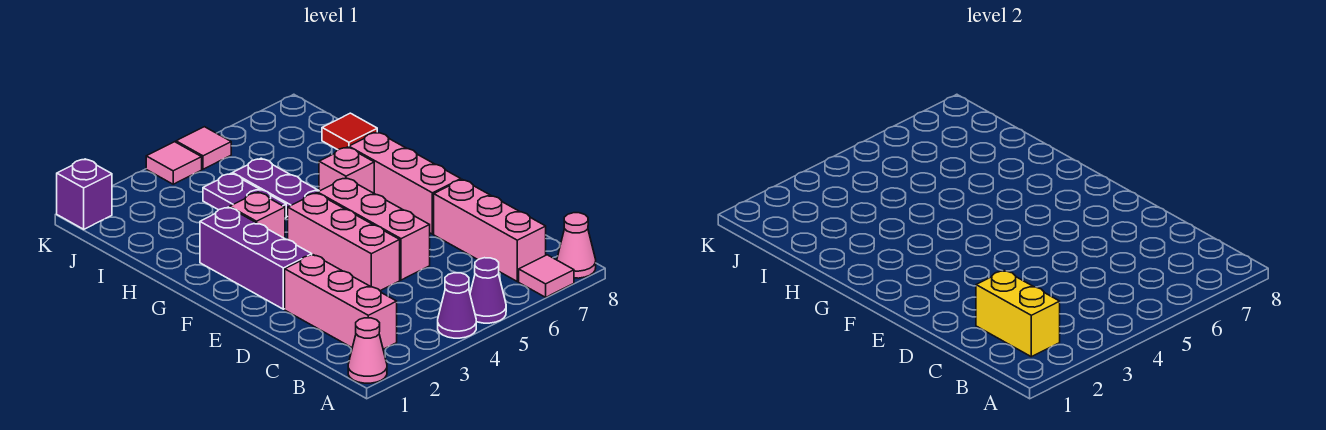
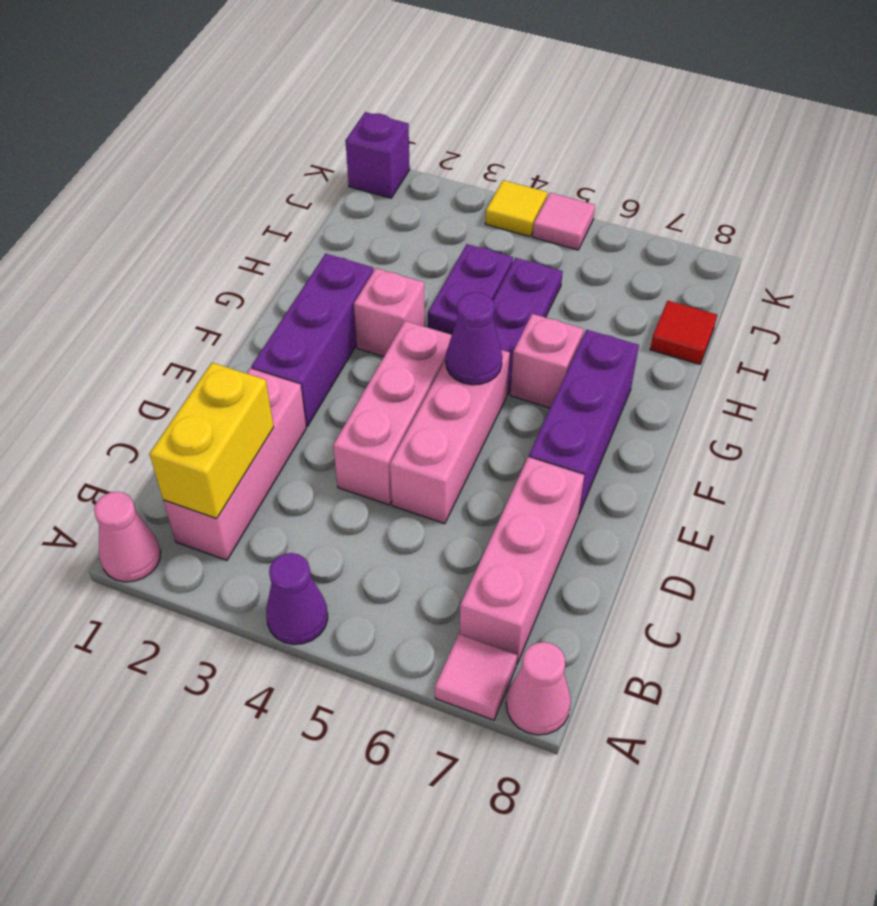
purple 1x1 cone [470,258,506,323] -> purple 1x1 cone moved to [446,292,502,385]
pink 1x3 brick [349,132,461,234] -> purple 1x3 brick [529,330,639,515]
pink 1x1 tile [146,142,202,184] -> yellow 1x1 tile [485,180,547,237]

